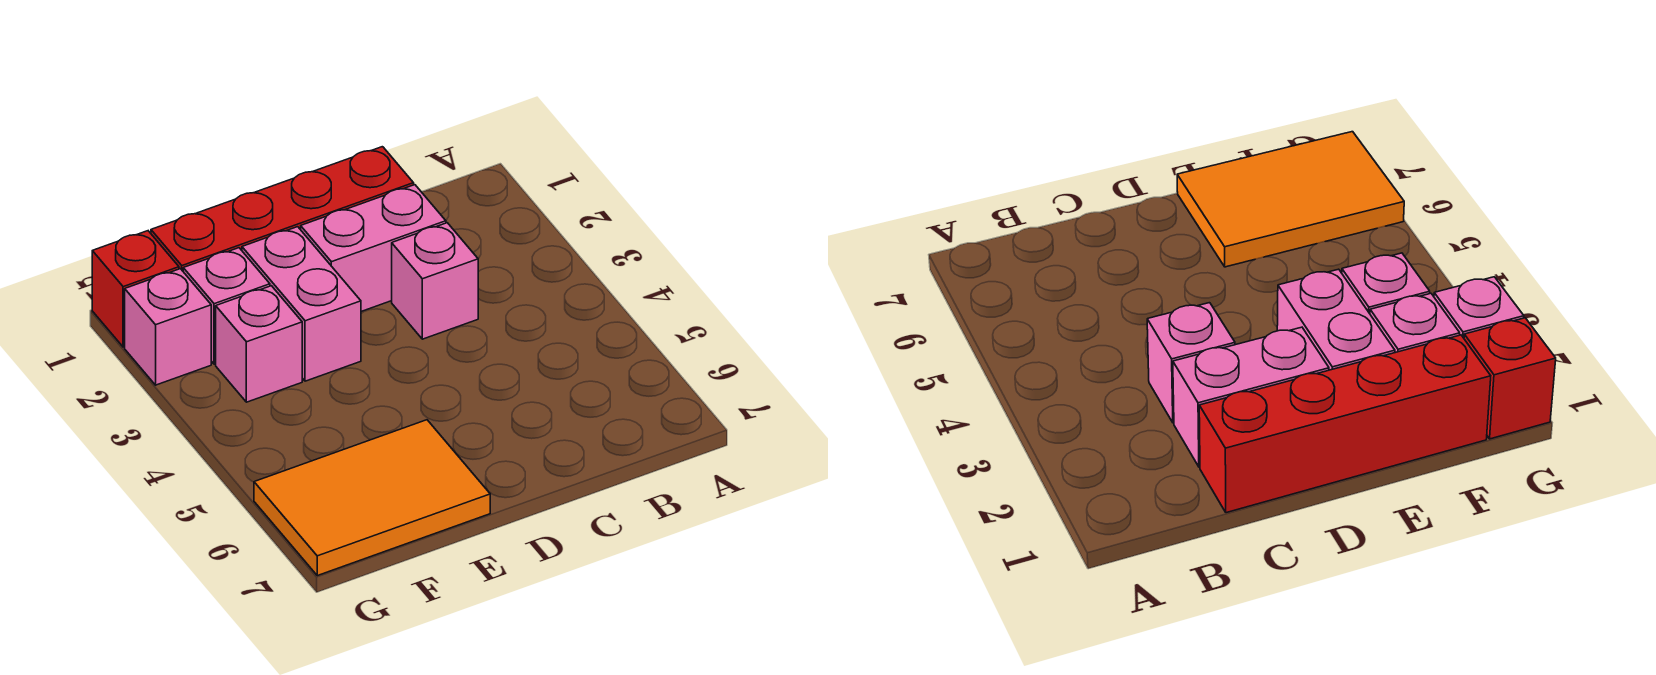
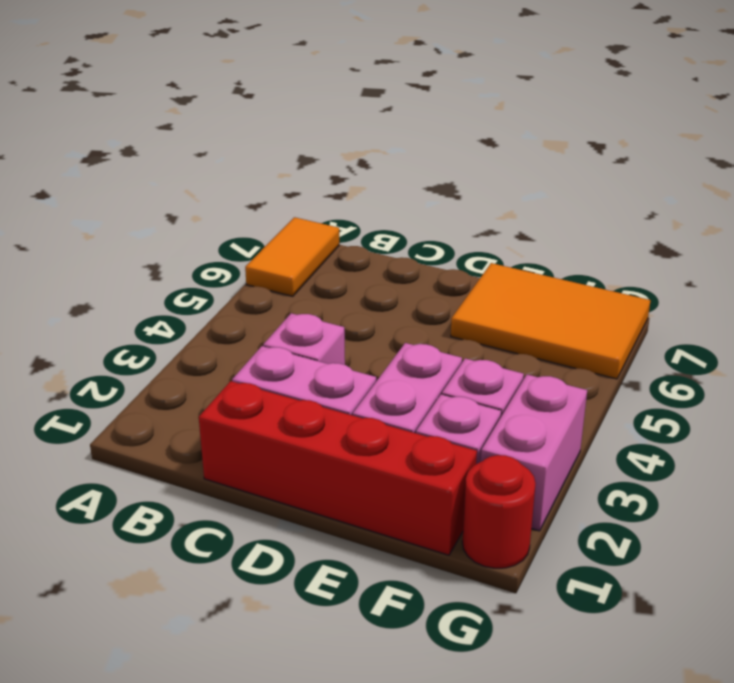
none -> orange 1x2 tile [245,217,339,296]
red 1x1 brick [92,231,179,347] -> red 1x1 round brick [462,455,536,568]
pink 1x1 brick [125,269,211,385] -> pink 1x2 brick [481,375,587,531]

